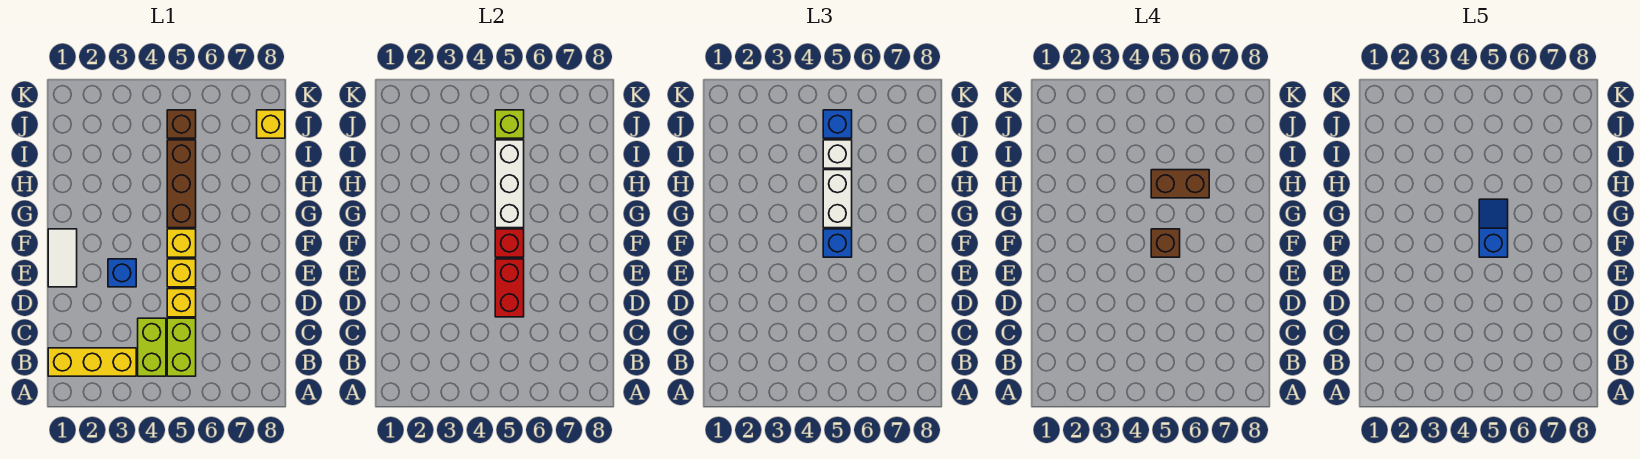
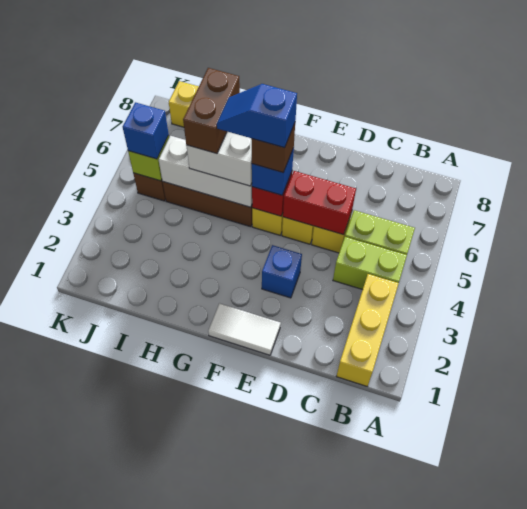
white 1x1 brick [823,140,852,168] -> none

